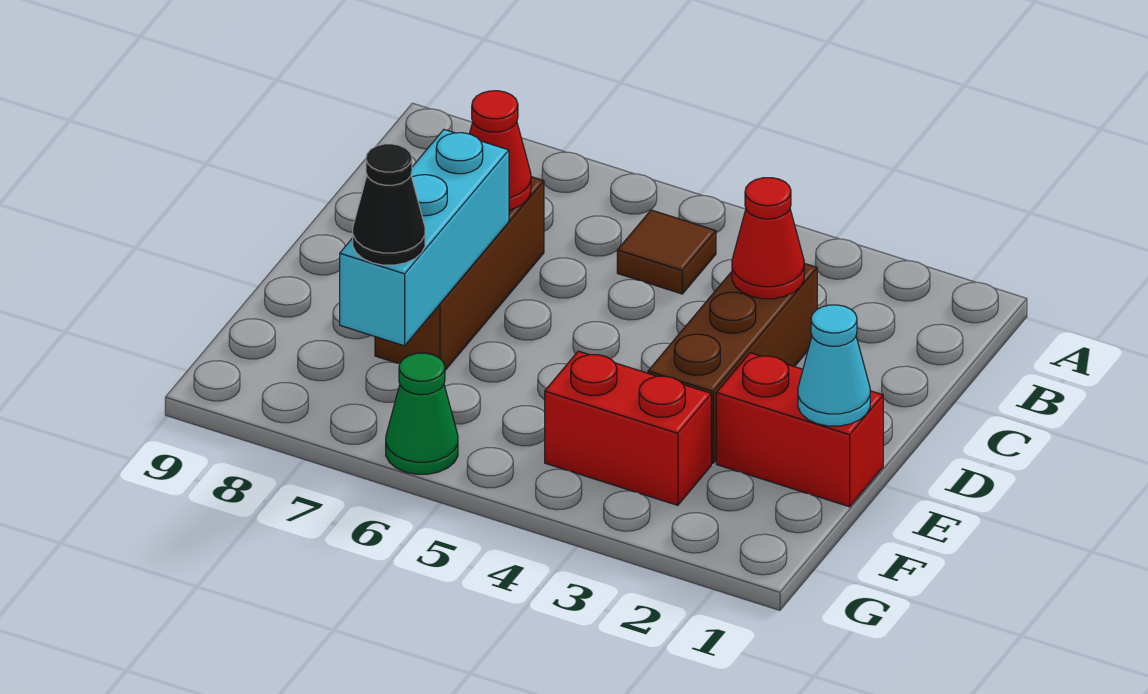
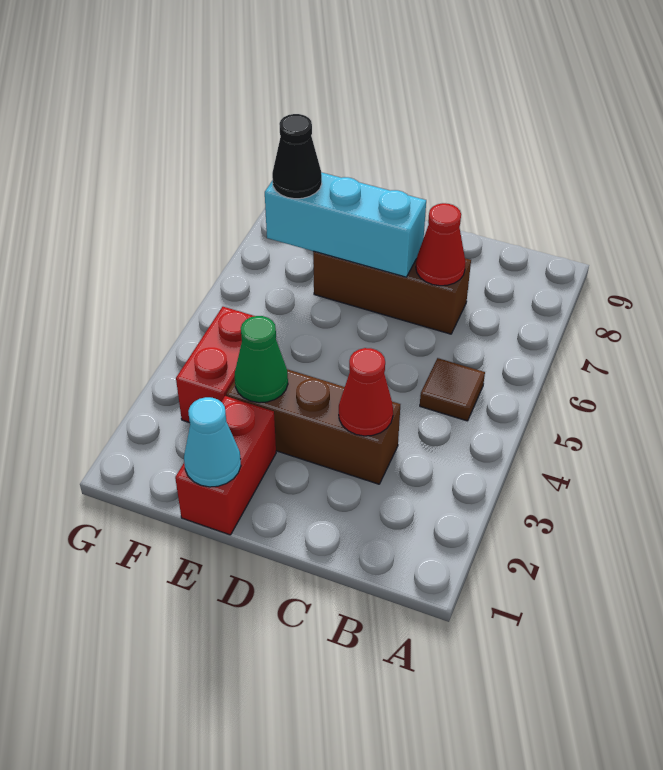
green 1x1 cone [386,353,458,474] -> green 1x1 cone moved to [235,316,288,403]

